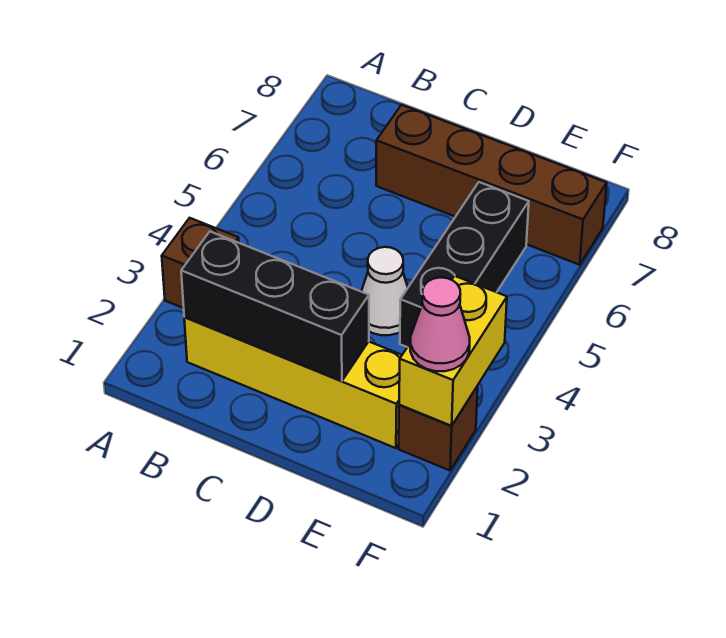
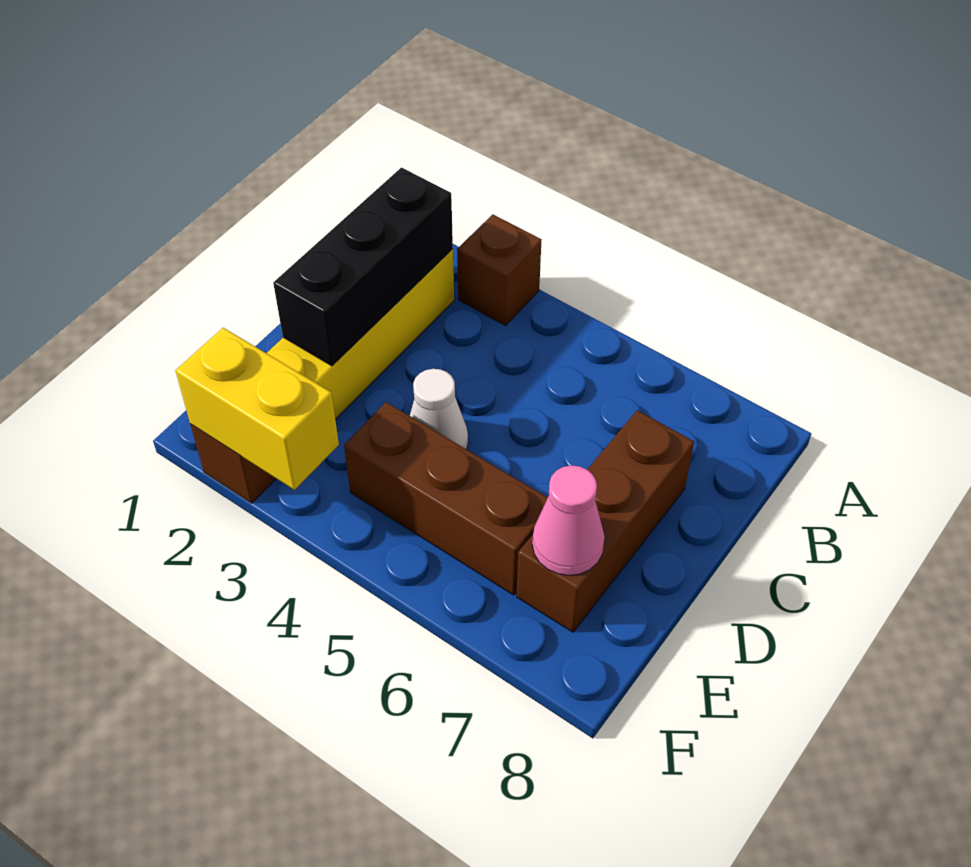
brown 1x4 brick [376,105,607,265] -> brown 1x3 brick [517,410,694,632]
black 1x3 brick [400,182,529,347] -> brown 1x3 brick [344,402,548,595]
pink 1x1 cone [410,277,470,371] -> pink 1x1 cone moved to [532,465,605,575]

